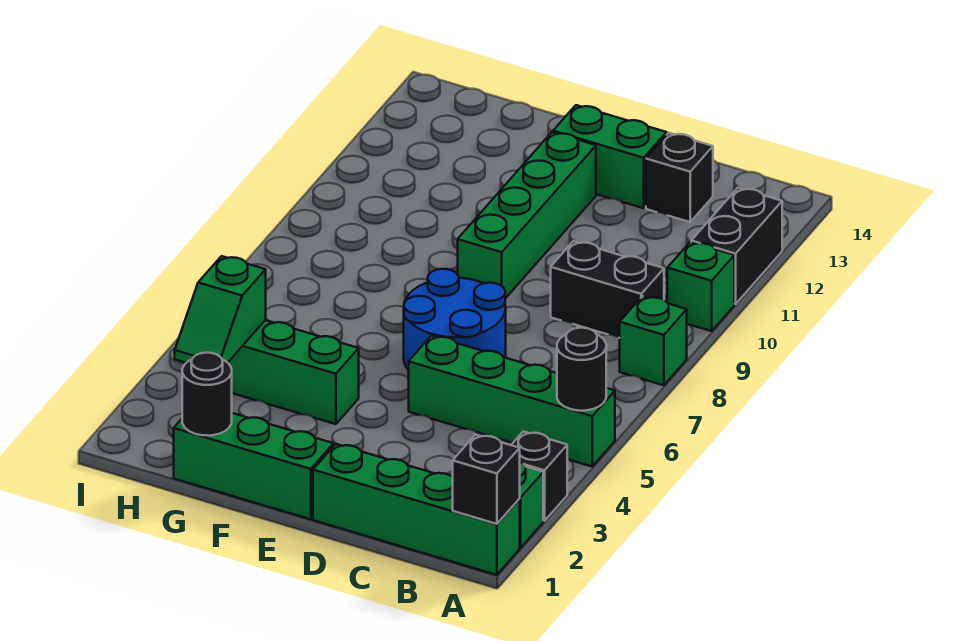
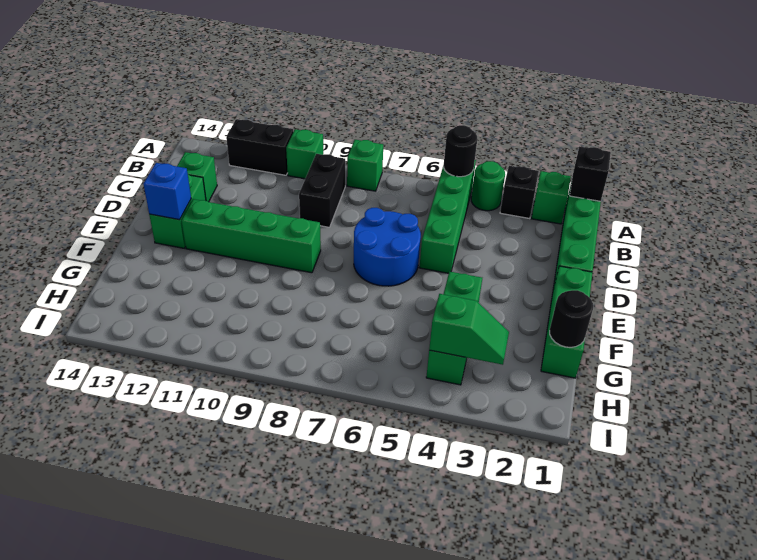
none -> green 1x1 round brick [471,161,505,211]
black 1x1 brick [646,133,713,222] -> green 1x1 brick [177,152,217,202]
none -> blue 1x1 brick [143,163,191,220]

